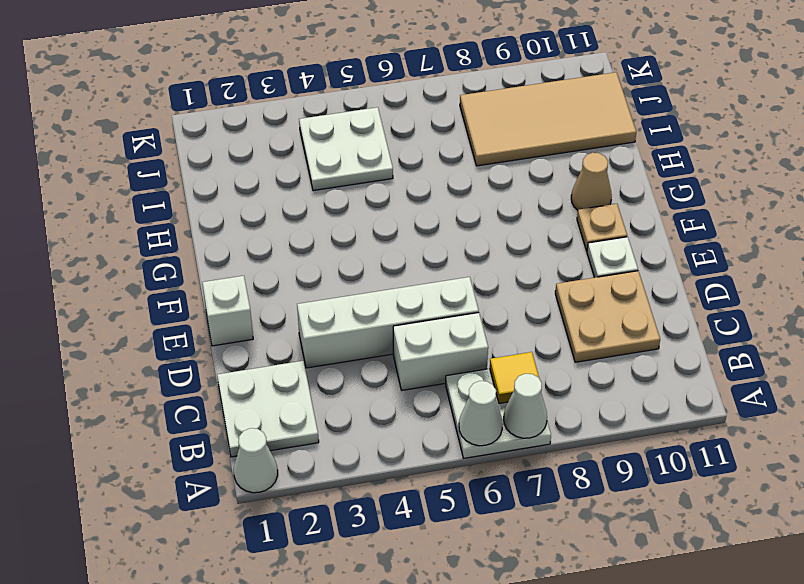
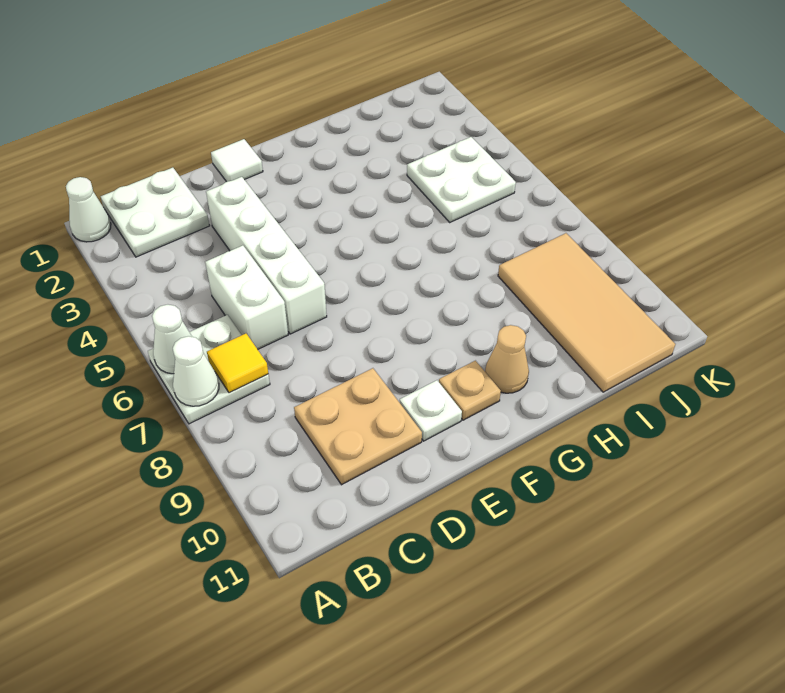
white 1x1 brick [202,276,253,346] -> white 1x1 tile [211,139,263,182]

